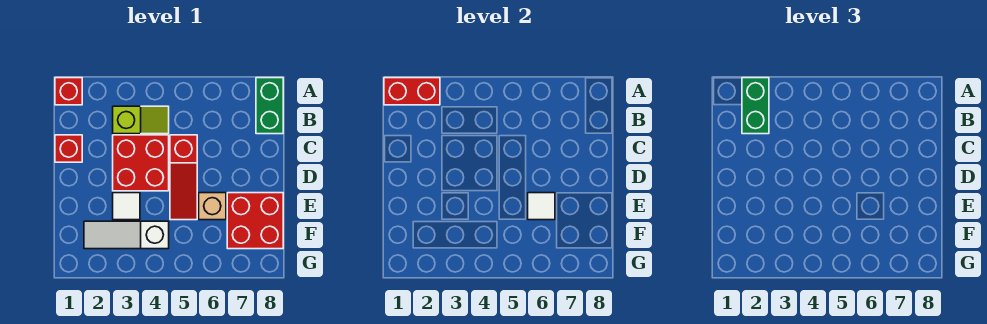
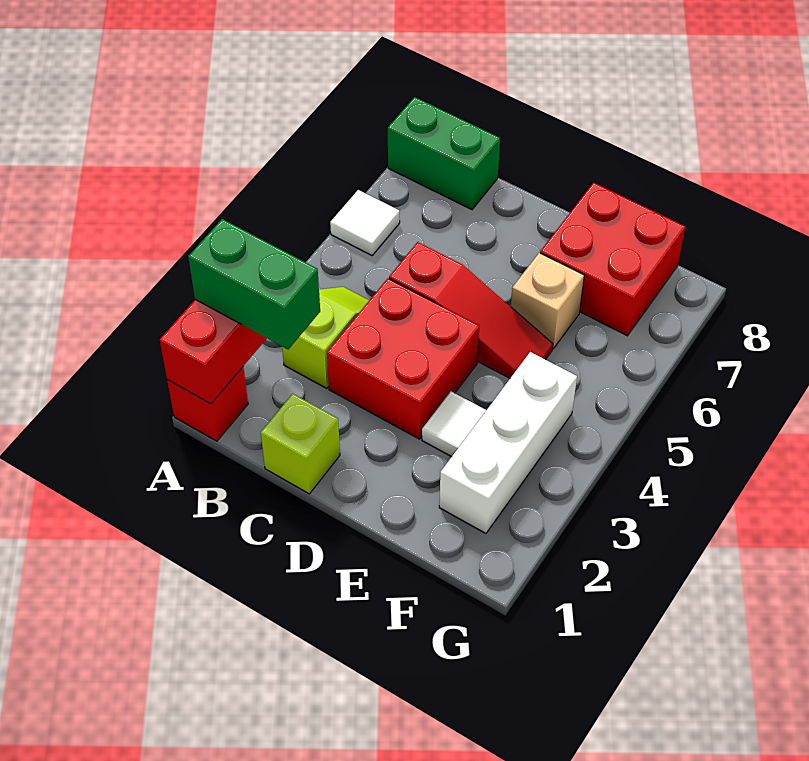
red 1x1 brick [55,135,82,162] -> lime 1x1 brick [261,394,340,494]
white 1x1 tile [528,193,555,220] -> white 1x1 tile moved to [330,190,400,255]
white 1x3 slope [84,221,169,249] -> white 1x3 brick [439,352,577,533]

